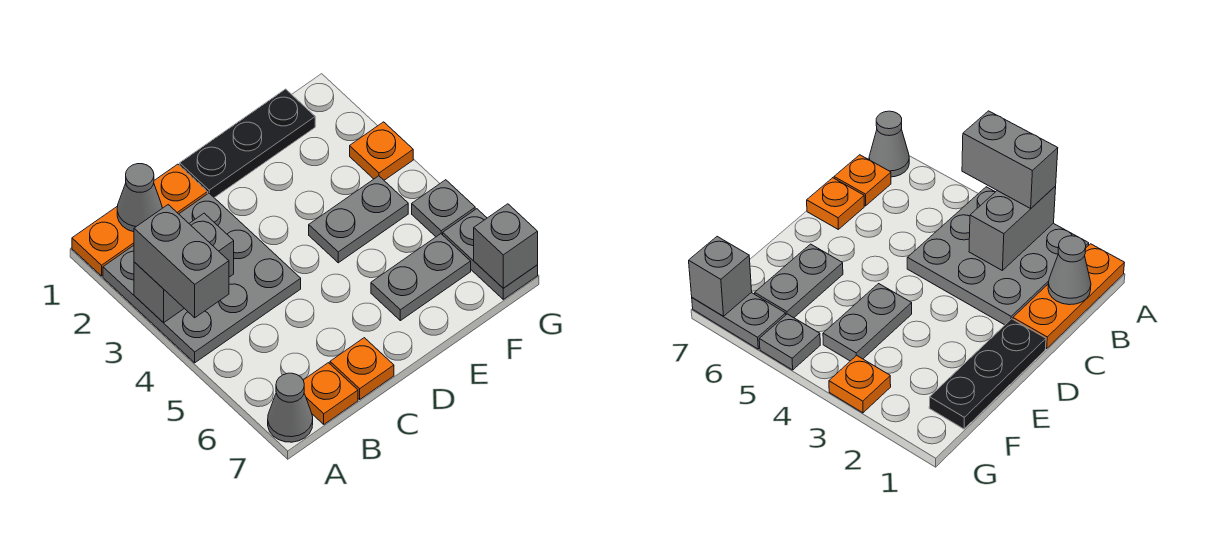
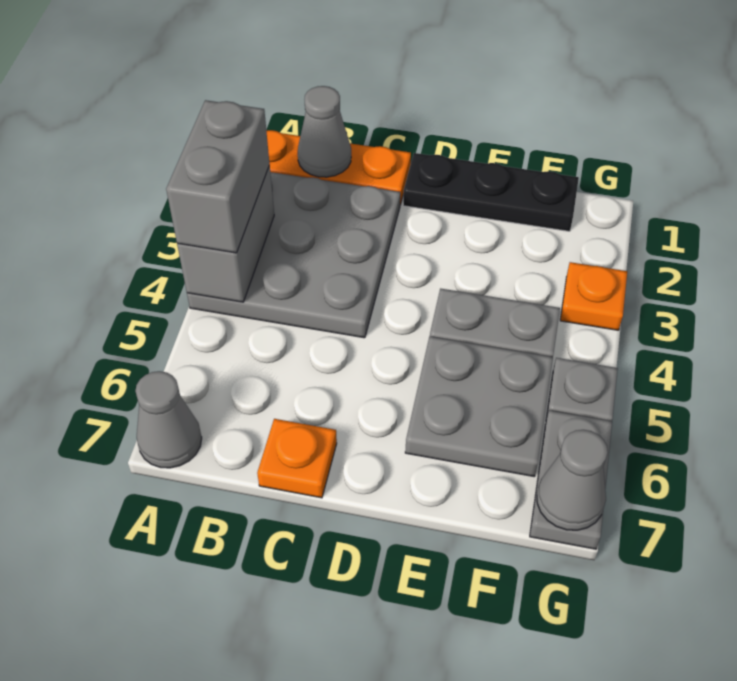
grey 1x2 brick [134,213,234,323] -> grey 1x2 brick turned to [177,166,274,302]
orange 1x1 plate [303,363,358,424] -> none
grey 1x2 plate [371,234,471,321] -> grey 2x2 plate [405,336,553,477]
grey 1x1 brick [474,204,538,288] -> grey 1x1 cone [537,430,608,530]

